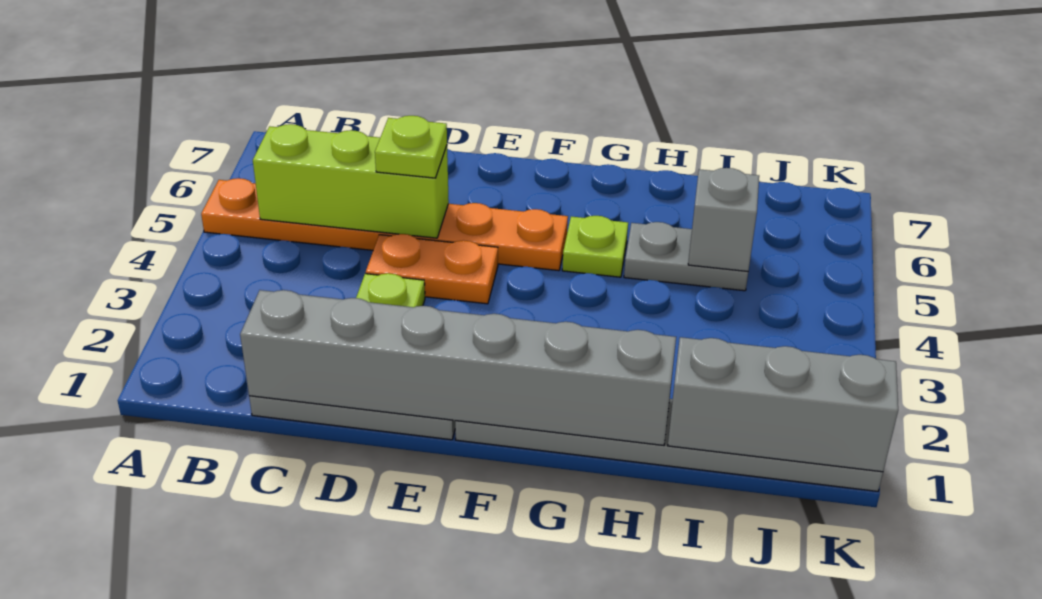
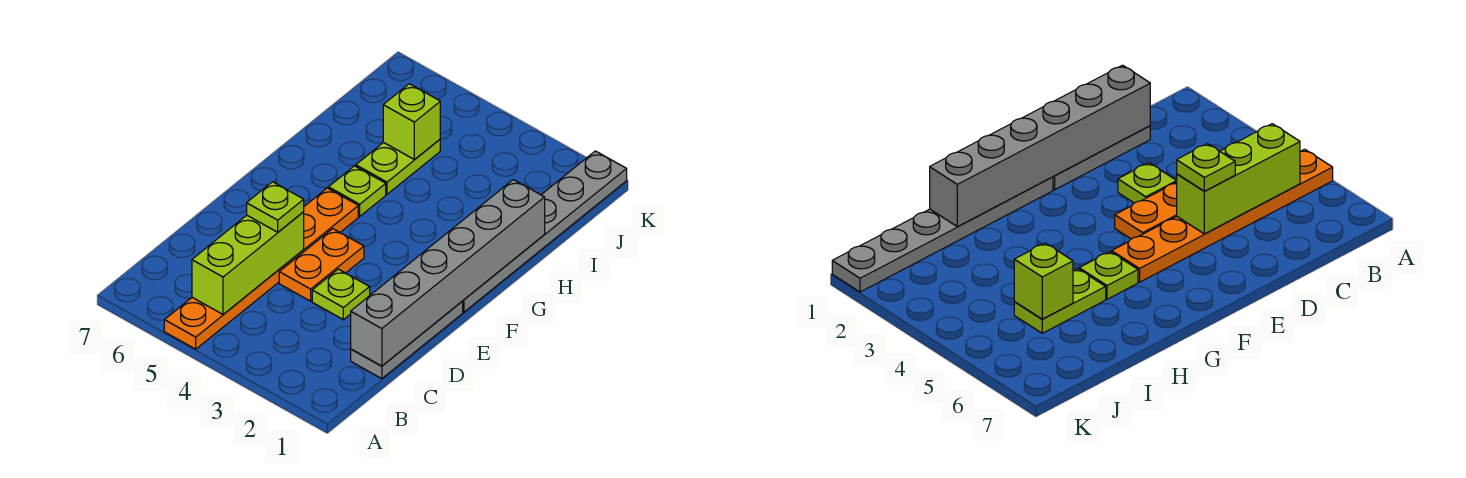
grey 1x2 plate [624,222,748,291] -> lime 1x2 plate [356,139,440,194]
grey 1x3 brick [668,337,898,472] -> none
grey 1x1 brick [688,168,759,271] -> lime 1x1 brick [383,84,440,160]

